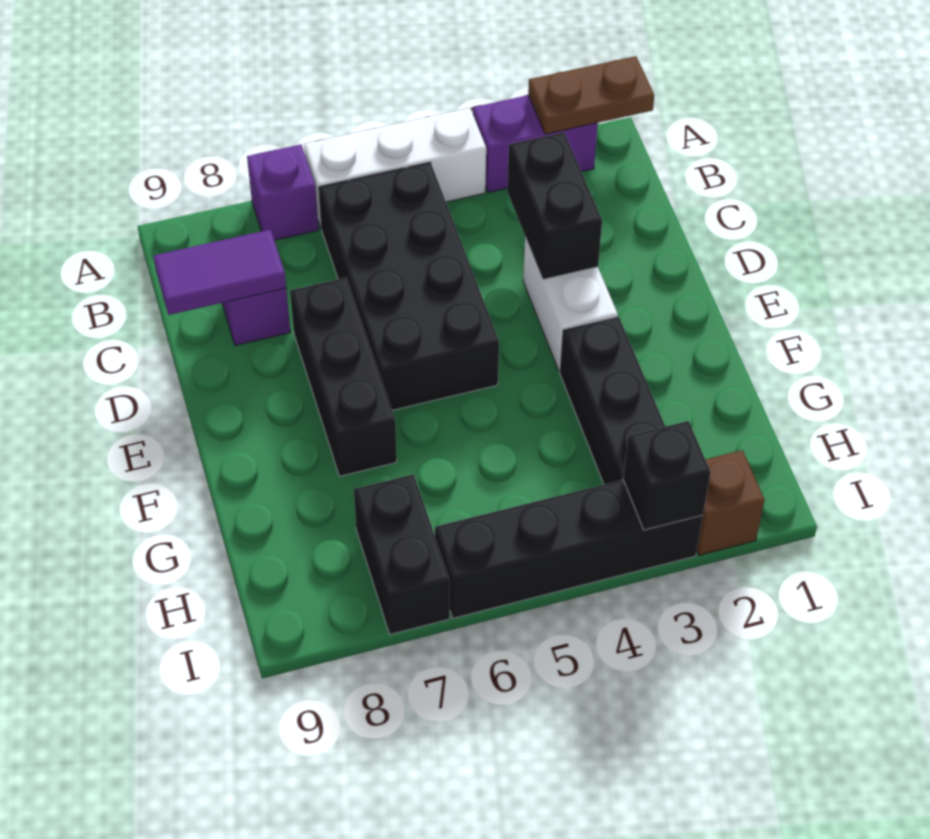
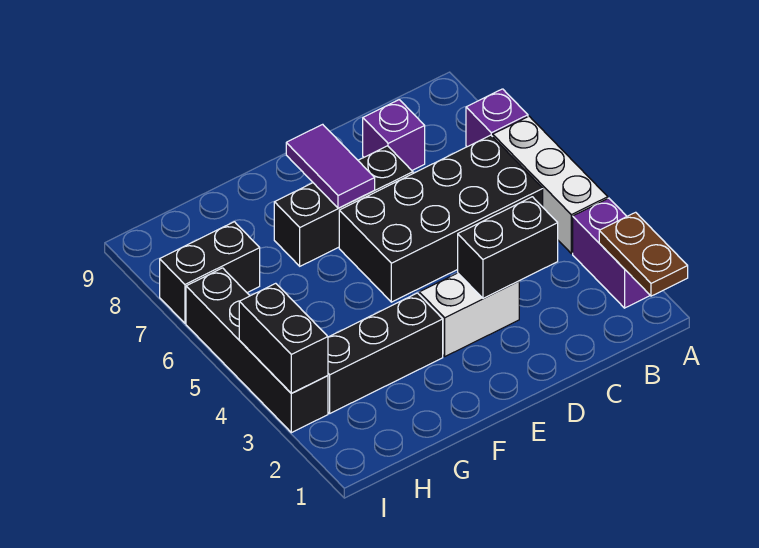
purple 1x2 tile [154,229,286,315] -> purple 1x2 tile moved to [286,124,375,208]
brown 1x1 brick [697,450,765,555] -> none
black 1x1 brick [623,421,711,530] -> black 1x2 brick [239,283,328,393]

